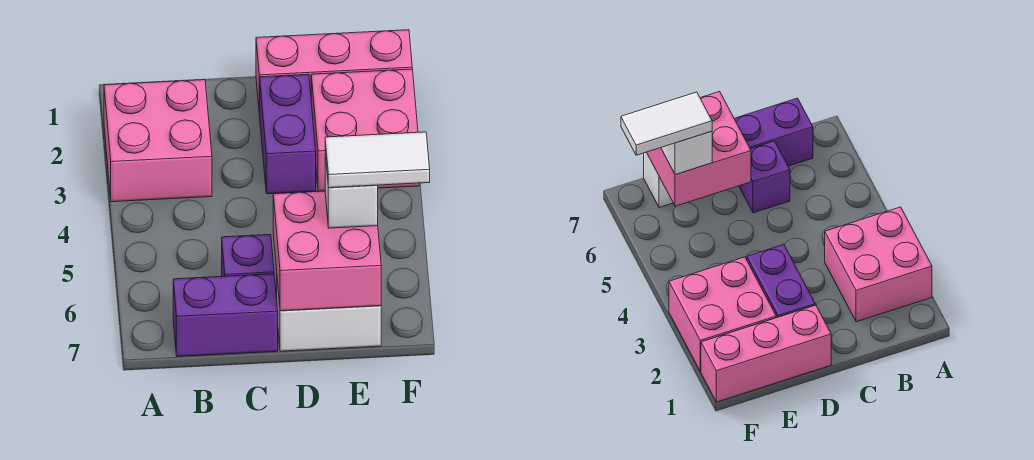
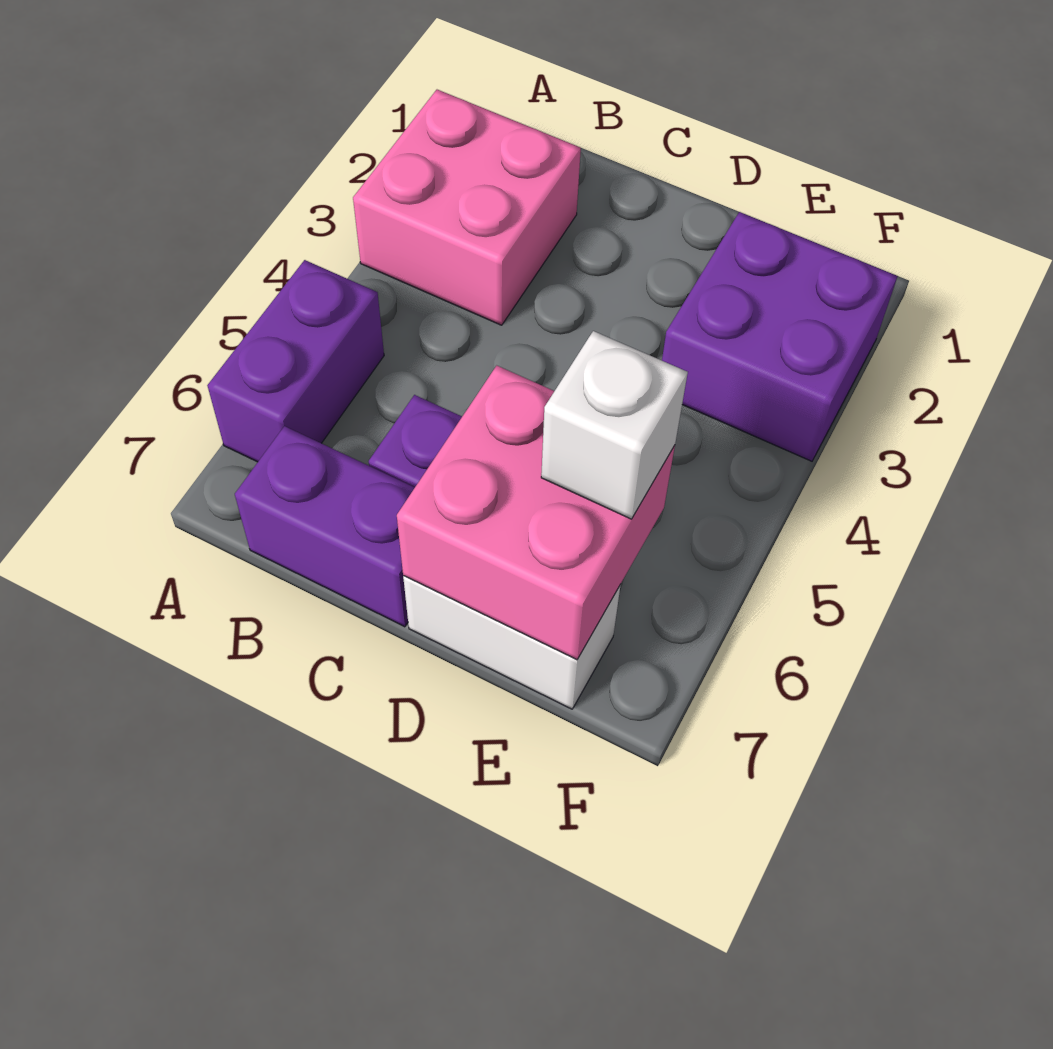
pink 1x3 brick [256,30,412,115] -> none
purple 1x2 brick [260,74,316,194] -> purple 1x2 brick moved to [207,260,384,462]
pink 2x2 brick [311,69,419,191] -> purple 2x2 brick [662,212,898,461]
white 1x2 tile [325,132,430,188] -> none

